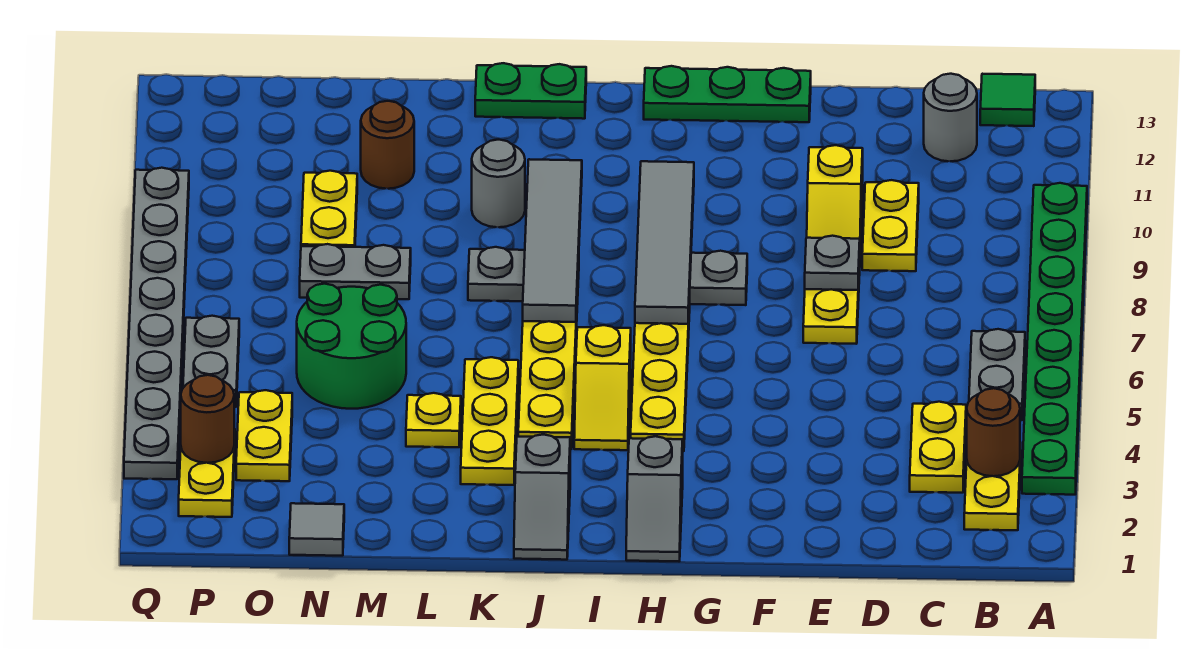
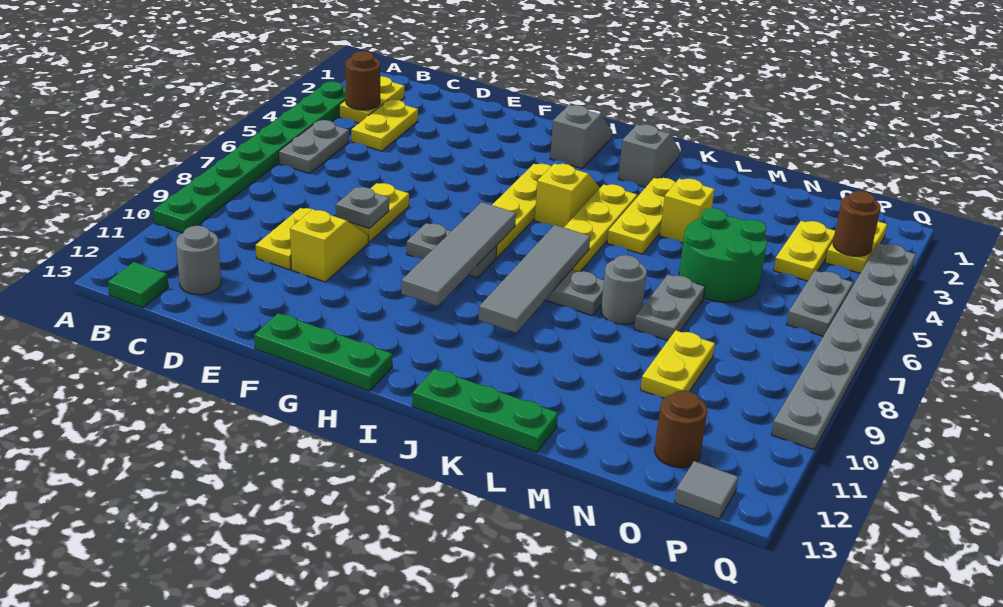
green 1x2 plate [475,63,586,119] -> green 1x3 plate [412,369,558,452]
grey 1x1 round brick [472,140,525,227] -> grey 1x1 round brick moved to [601,255,647,324]
yellow 1x1 plate [406,393,461,447] -> yellow 1x1 brick [660,179,715,243]
grey 1x2 plate [300,244,411,299] -> grey 1x2 plate turned to [634,275,705,341]
brown 1x1 round brick [361,101,414,189] -> brown 1x1 round brick moved to [655,390,707,467]
grey 1x1 tile [289,503,344,556] -> grey 1x1 tile moved to [675,461,738,519]

